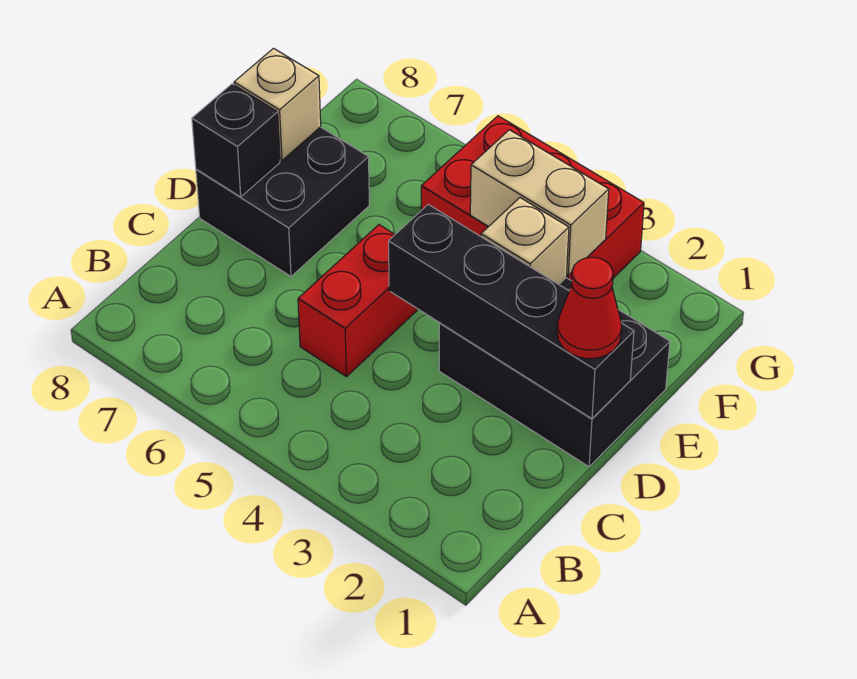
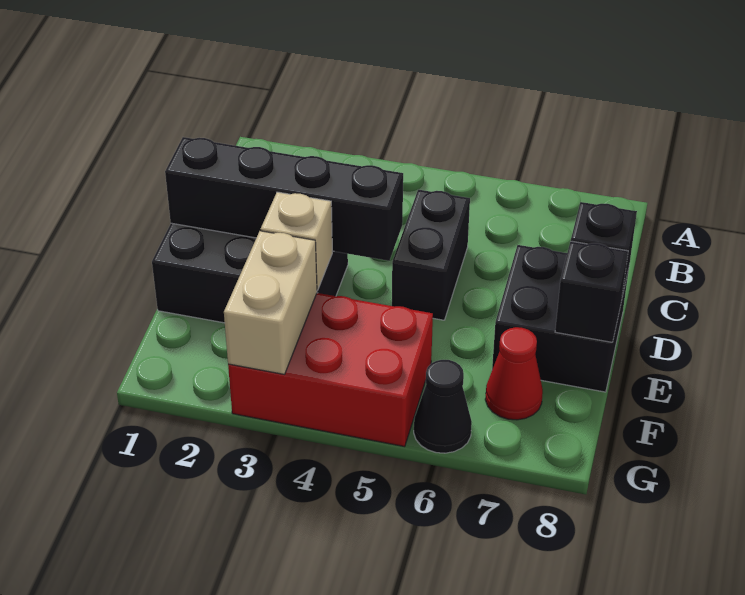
red 1x2 brick [298,225,418,377] -> black 1x2 brick [392,189,470,320]
red 1x1 cone [557,257,622,359] -> red 1x1 cone moved to [485,327,543,420]
tan 1x1 brick [234,48,321,160] -> black 1x1 brick [555,241,628,342]
tan 1x2 brick [470,130,609,275] -> tan 1x2 brick turned to [224,231,317,374]
none -> black 1x1 cone [414,360,472,453]

